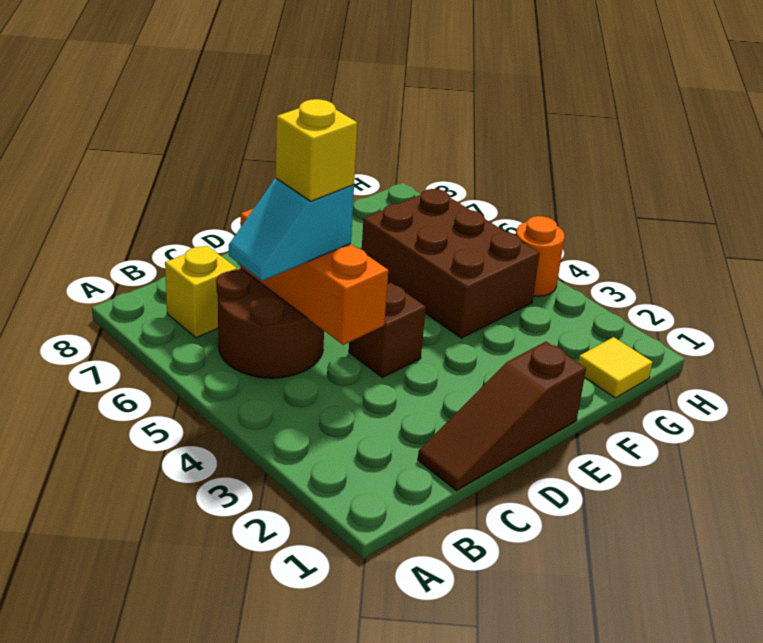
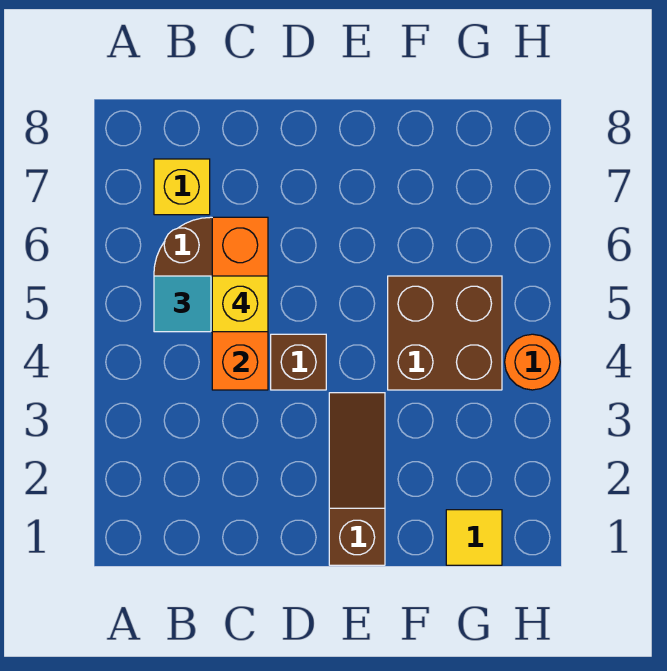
brown 1x3 slope [418,342,586,491] -> brown 1x3 slope turned to [329,393,385,565]
brown 2x3 brick [362,189,540,338] -> brown 2x2 brick [388,276,502,390]

